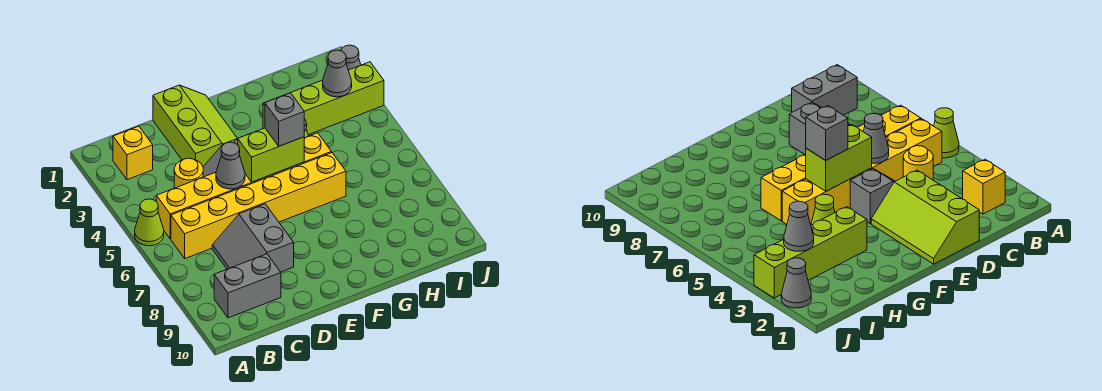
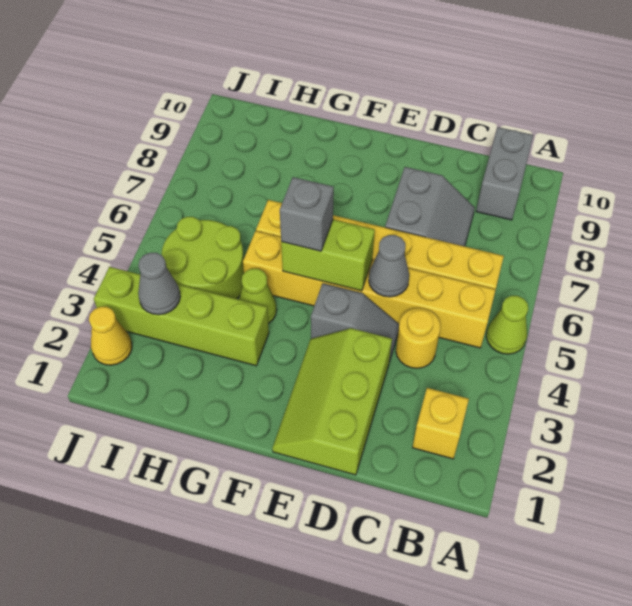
grey 1x2 brick [214,254,281,318] -> grey 1x2 brick turned to [476,127,533,220]
none -> lime 2x2 round brick [162,217,244,299]
grey 1x1 cone [341,45,361,70] -> yellow 1x1 cone [89,307,132,365]

